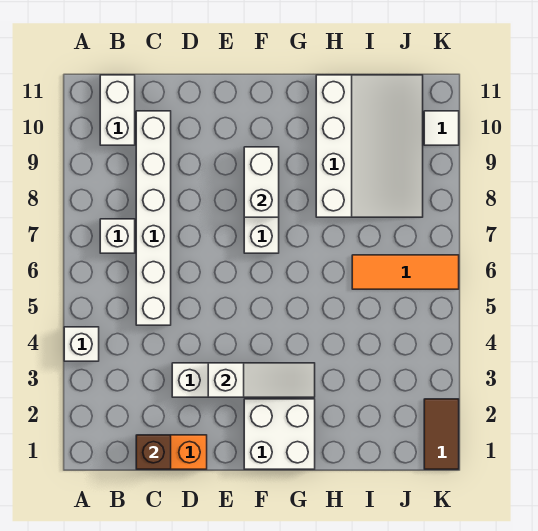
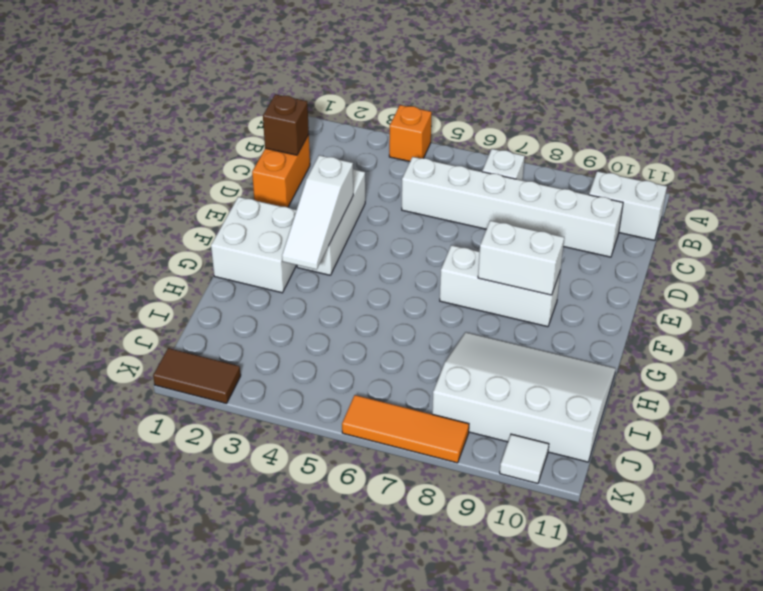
white 1x1 brick [64,327,99,361] -> orange 1x1 brick [389,105,432,161]
white 3x4 slope [316,75,423,217] -> white 3x4 slope turned to [432,332,616,462]
orange 1x3 tile [352,255,459,289] -> orange 1x3 tile turned to [342,395,469,463]

